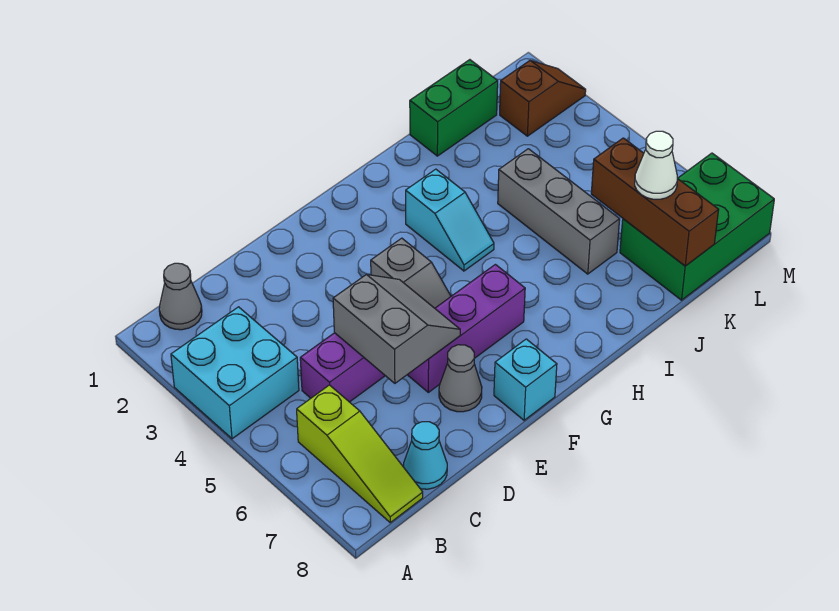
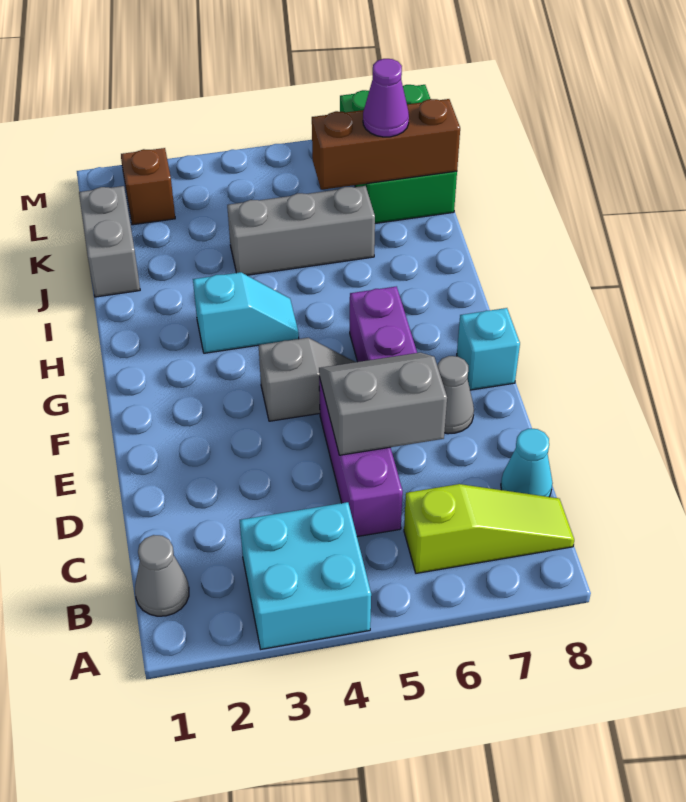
green 1x2 brick [410,60,498,156] -> grey 1x2 brick [79,186,140,297]
white 1x1 cone [635,131,677,199] -> purple 1x1 cone [363,59,409,137]

